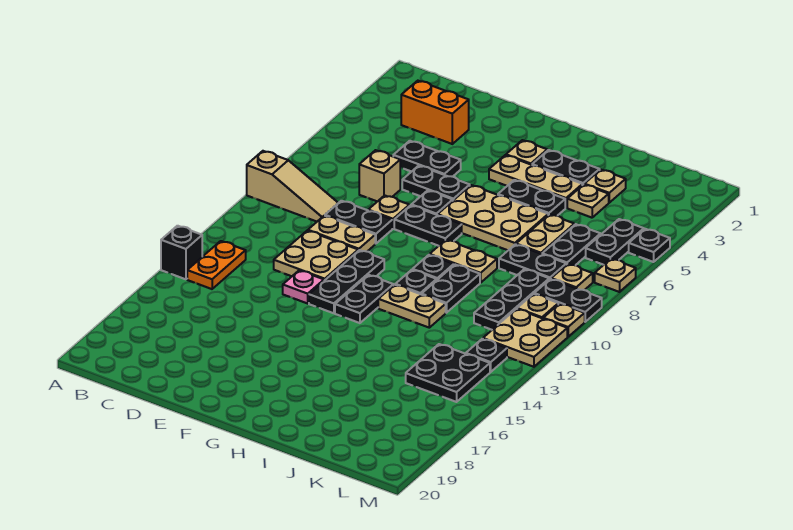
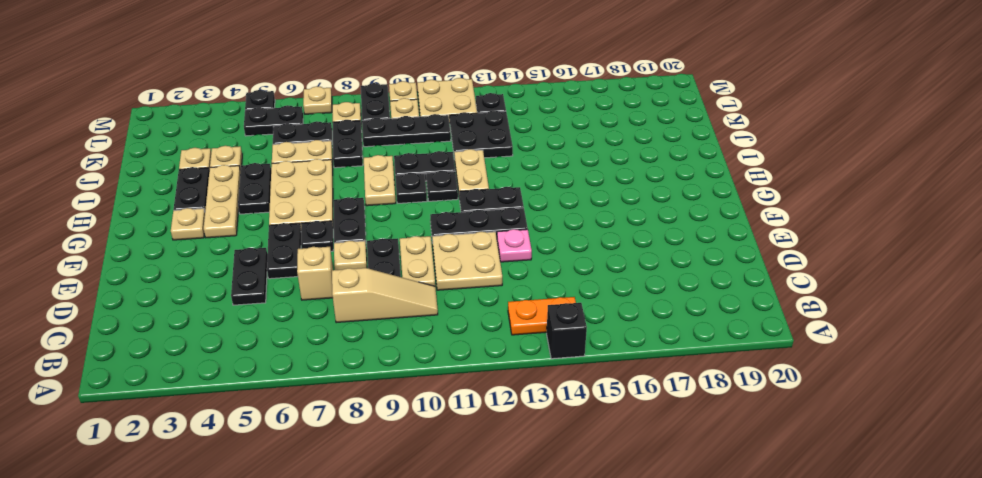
tan 1x3 slope [247,151,338,222] -> tan 1x3 slope turned to [332,268,438,323]
orange 1x2 brick [401,81,469,144] -> none
black 2x2 plate [406,344,490,402] -> black 2x2 plate moved to [450,110,513,159]

